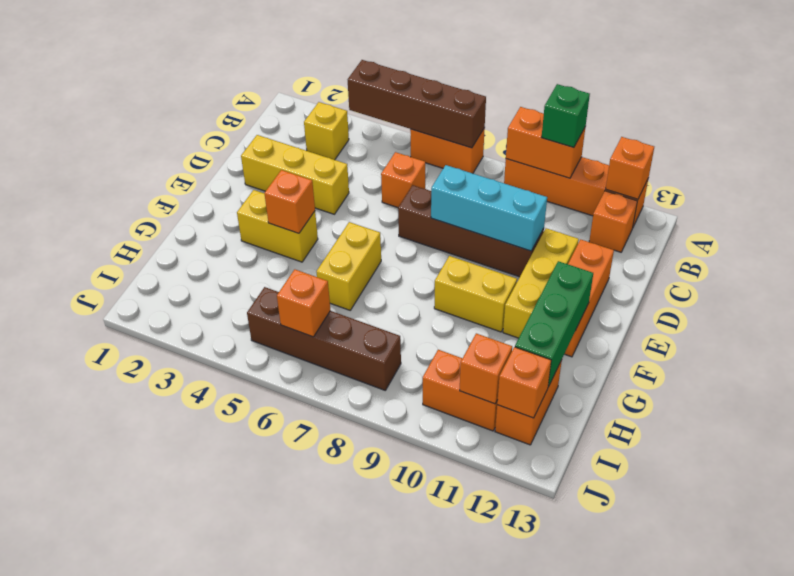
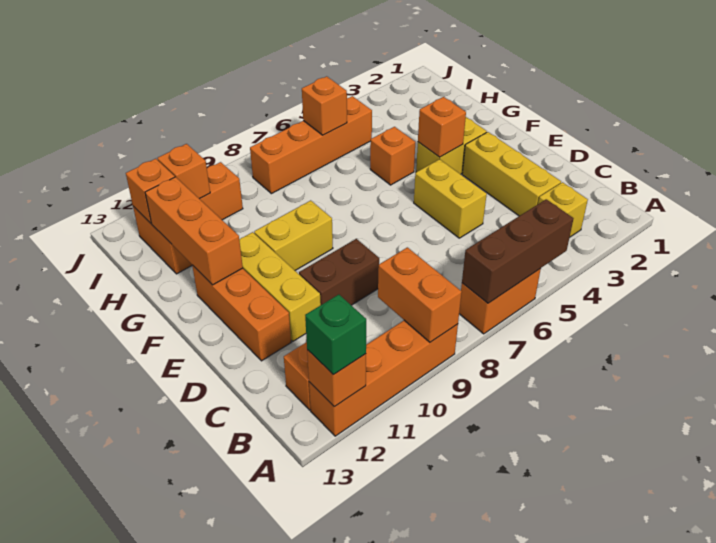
brown 1x4 brick [348,60,486,148] -> brown 1x3 brick [462,199,573,303]
orange 1x2 brick [506,107,585,178] -> orange 1x2 brick turned to [378,247,462,342]
green 1x1 brick [542,84,590,148] -> green 1x1 brick moved to [305,294,366,375]
orange 1x1 brick [381,152,425,208] -> orange 1x1 brick moved to [370,127,415,185]
yellow 1x3 brick [241,135,349,214] -> yellow 1x3 brick turned to [462,132,561,216]
brown 1x4 brick [398,185,544,277] -> brown 1x2 brick [299,239,379,305]
cyan 1x3 brick [431,165,547,251] -> none
yellow 1x2 brick [316,222,381,310] -> yellow 1x2 brick moved to [414,159,487,238]
green 1x3 brick [515,261,593,387] -> orange 1x3 brick [145,177,243,285]
brown 1x4 brick [247,287,401,390] -> orange 1x4 brick [250,96,372,194]

